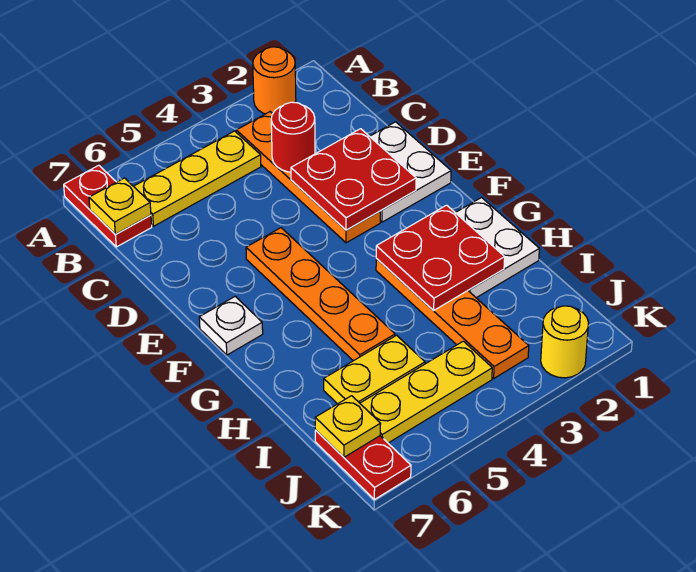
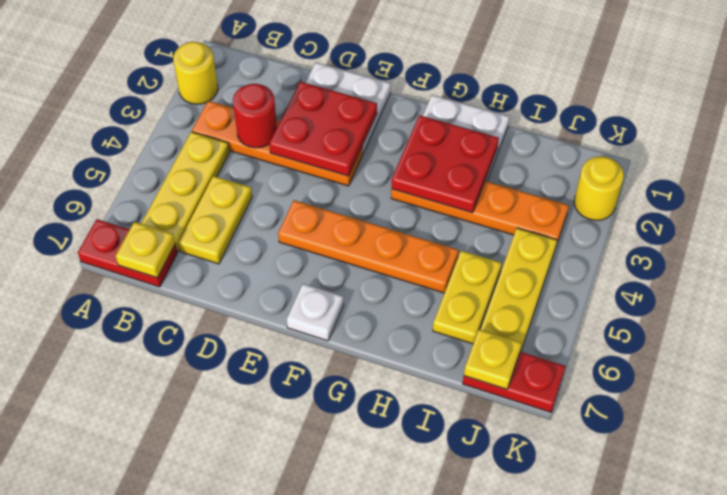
orange 1x1 round brick [253,47,296,114] -> yellow 1x1 round brick [173,42,218,104]
none -> yellow 1x2 plate [179,176,252,264]

